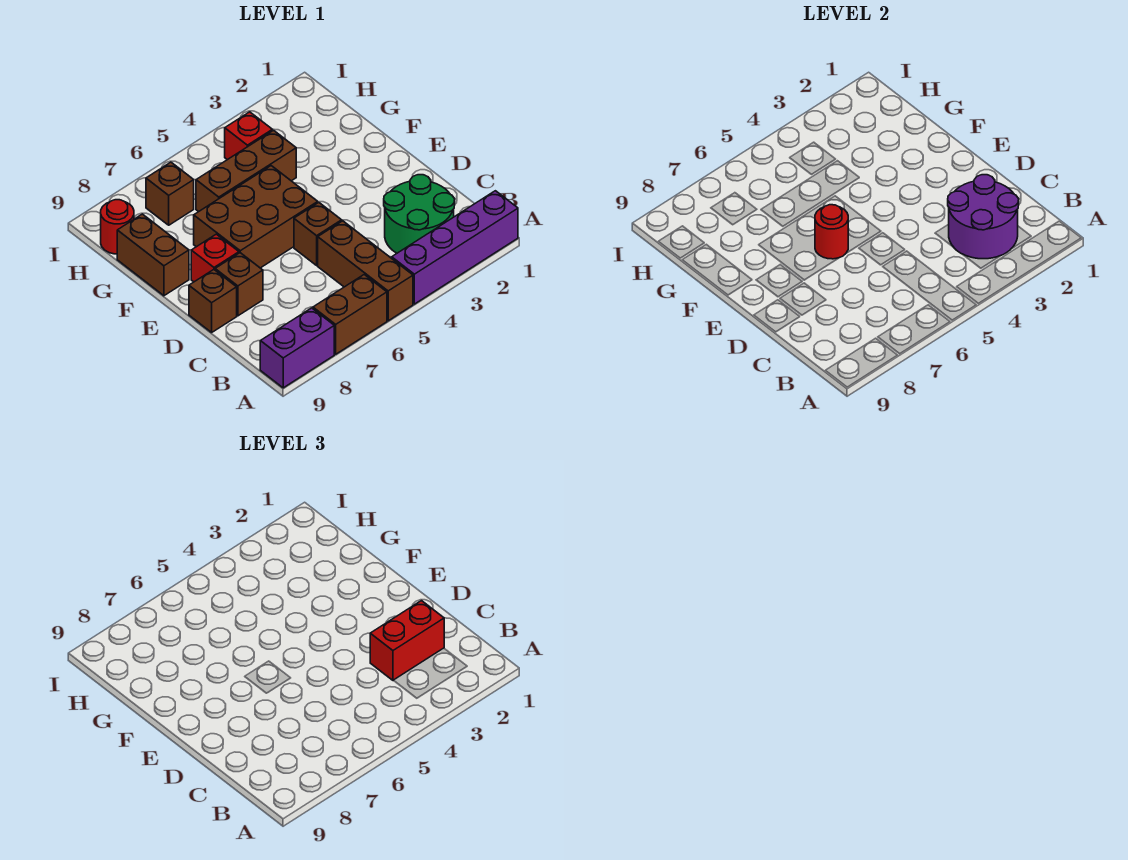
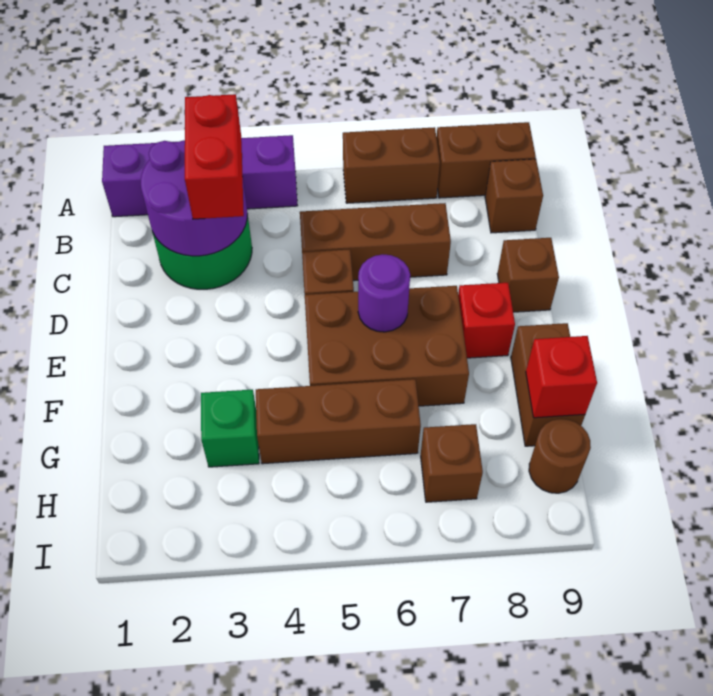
brown 1x3 brick [318,221,413,321] -> brown 1x3 brick turned to [300,203,451,281]
purple 1x2 brick [260,308,334,388] -> brown 1x2 brick [436,122,536,198]
red 1x2 brick [370,601,444,680] -> red 1x2 brick turned to [185,94,244,219]
brown 1x1 brick [215,253,263,316] -> brown 1x1 brick moved to [485,159,543,233]
red 1x1 round brick [815,205,848,259] -> purple 1x1 round brick [358,254,410,332]
none -> green 1x1 brick [201,390,259,467]
red 1x1 brick [225,112,272,160] -> red 1x1 brick moved to [526,336,597,418]
red 1x1 round brick [101,200,134,254] -> brown 1x1 round brick [529,419,591,493]

